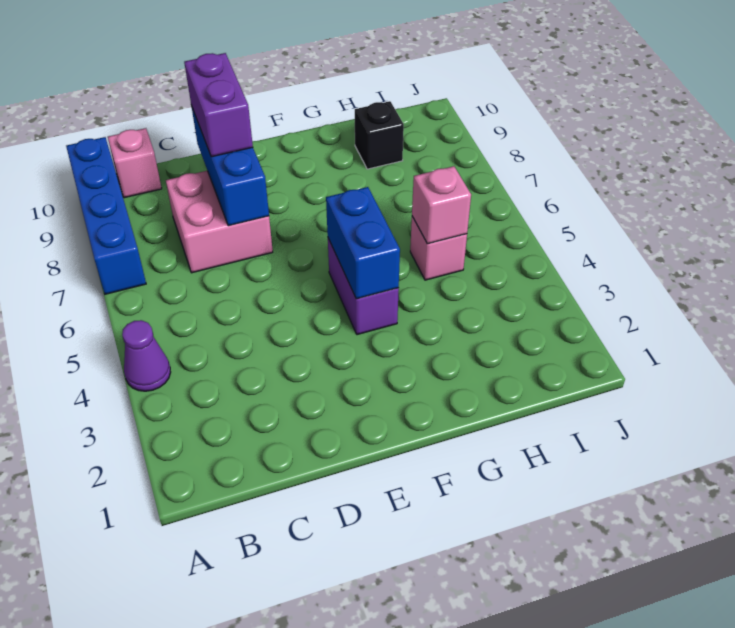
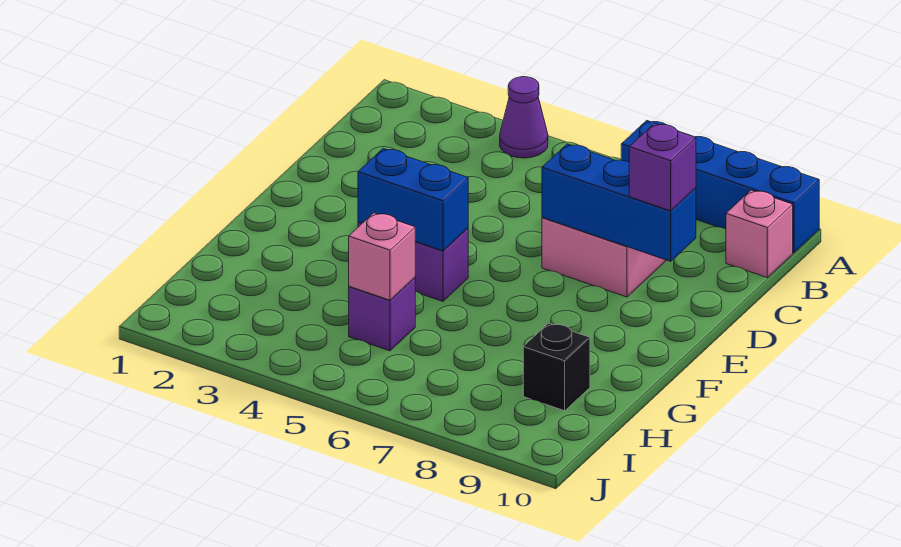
purple 1x2 brick [184,53,253,157] -> purple 1x1 brick [629,123,696,211]
pink 1x1 brick [410,217,467,280] -> purple 1x1 brick [349,278,415,351]

